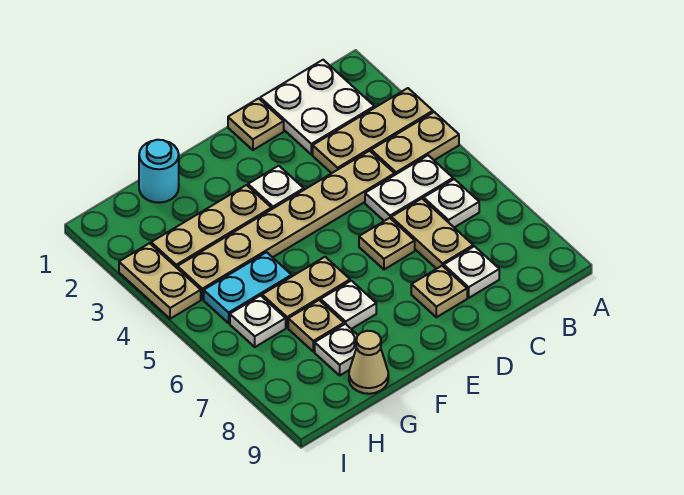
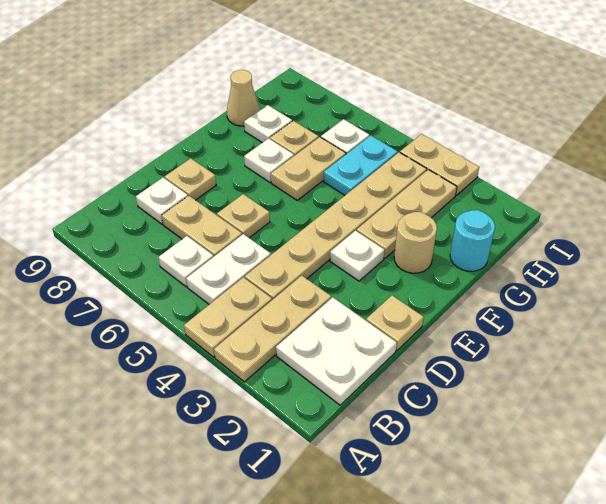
none -> tan 1x1 round brick [394,212,437,273]

